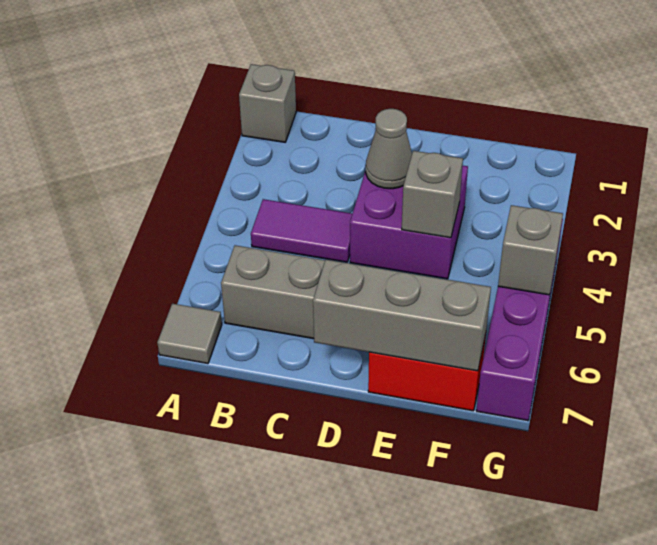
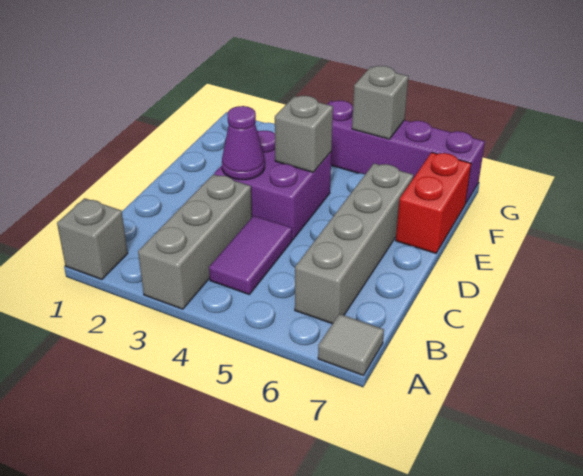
grey 1x1 cone [366,109,412,189] -> purple 1x1 cone [222,106,265,180]
grey 1x3 brick [313,260,491,371] -> grey 1x3 brick moved to [138,174,252,309]

